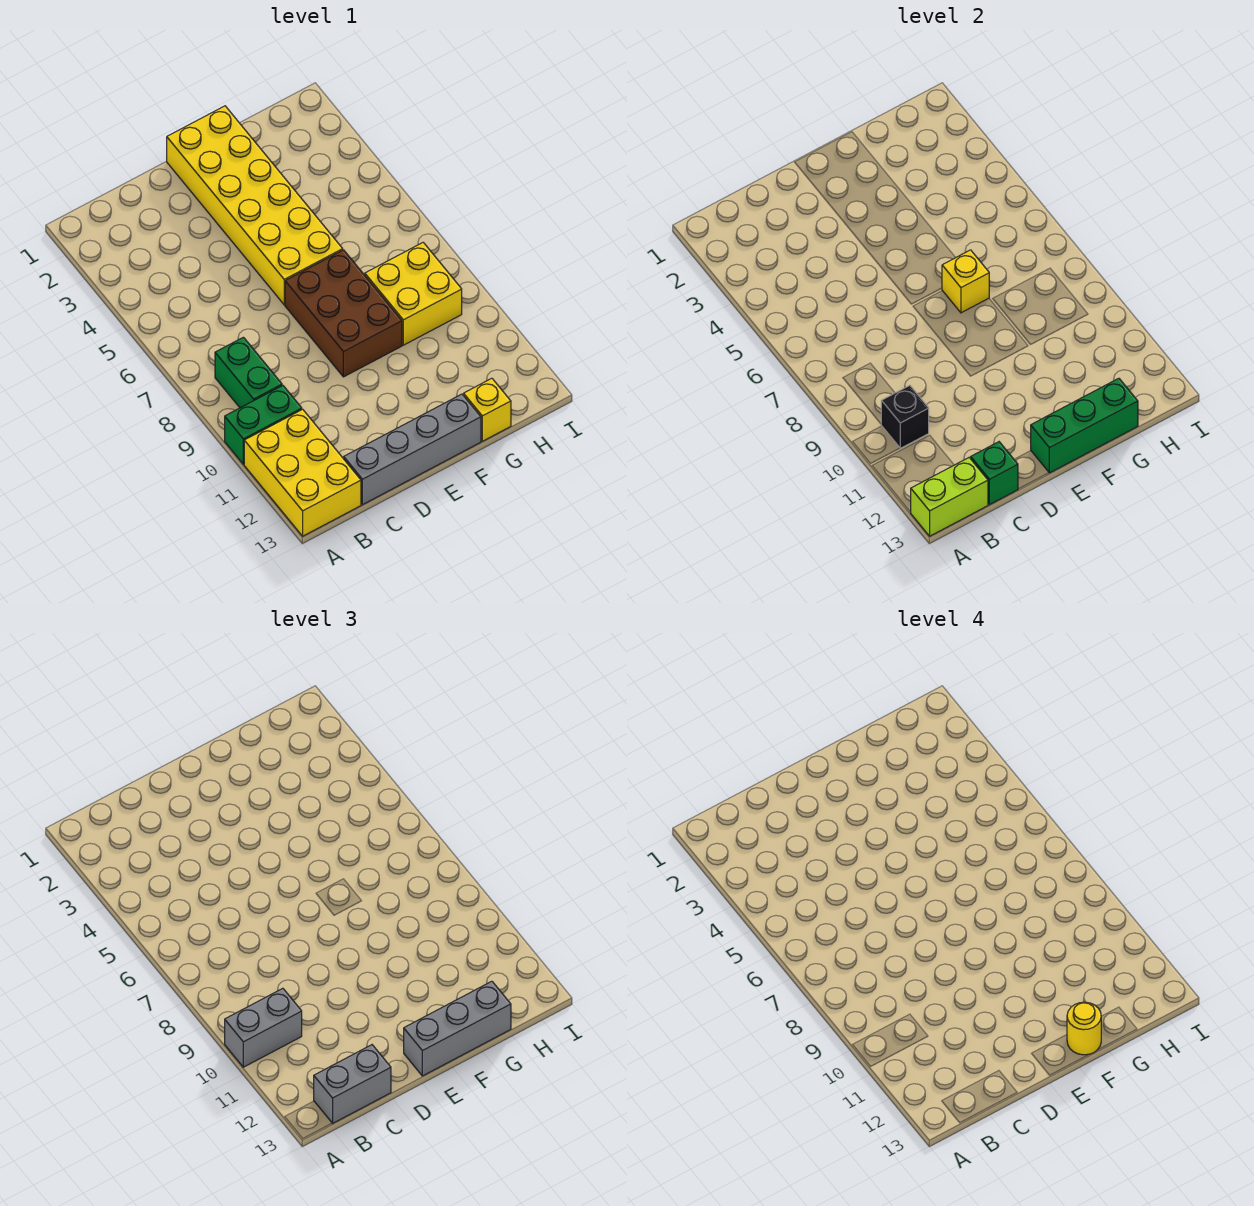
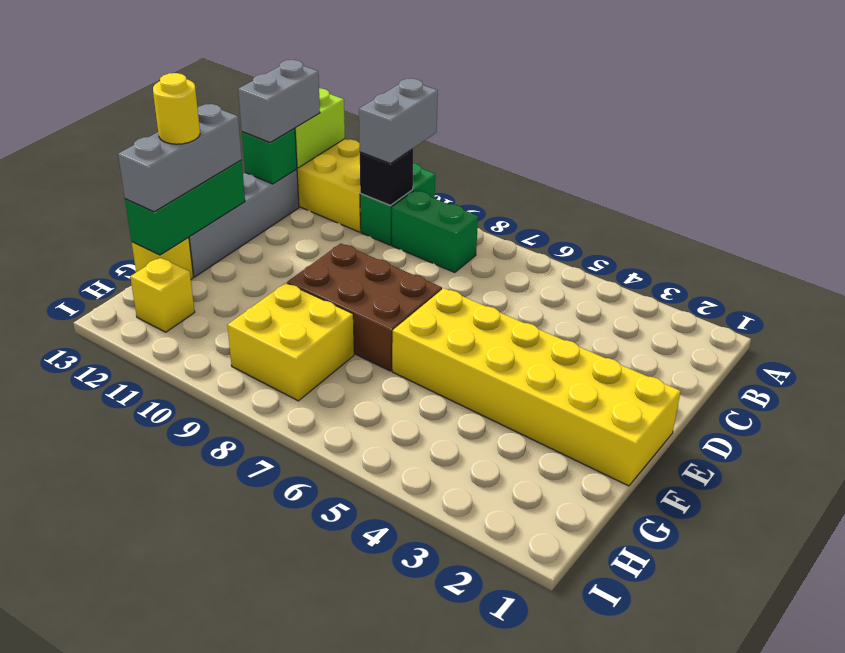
yellow 1x1 brick [942,250,989,313] -> yellow 1x1 brick moved to [130,257,195,332]

